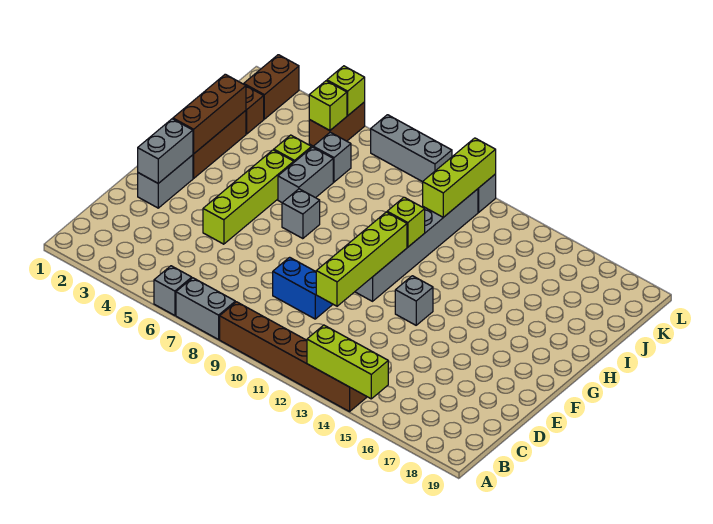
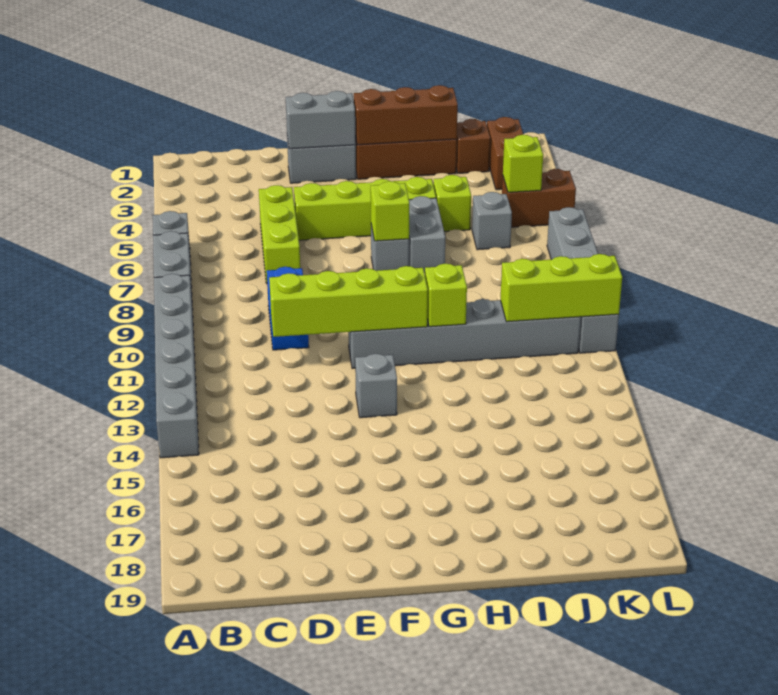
brown 1x6 brick [220,302,366,412] -> grey 1x6 brick [154,274,199,458]
lime 1x3 brick [307,325,388,399] -> lime 1x3 brick moved to [259,185,300,283]
grey 1x2 brick [278,147,333,202] -> grey 1x2 brick turned to [409,196,445,273]
brown 1x2 brick [244,55,299,119] -> brown 1x2 brick turned to [487,117,523,190]
lime 1x1 brick [327,66,365,116] -> lime 1x1 brick moved to [371,181,409,241]

